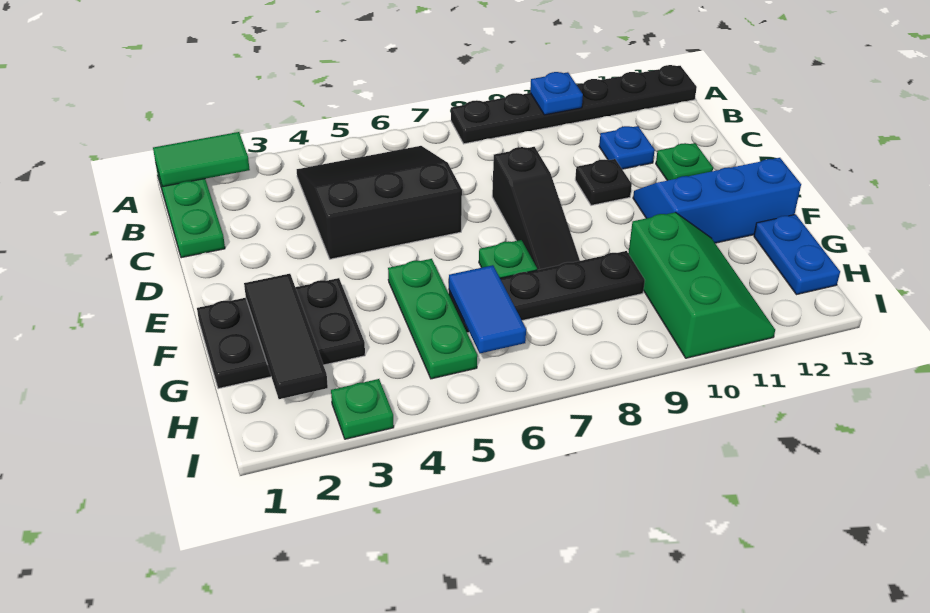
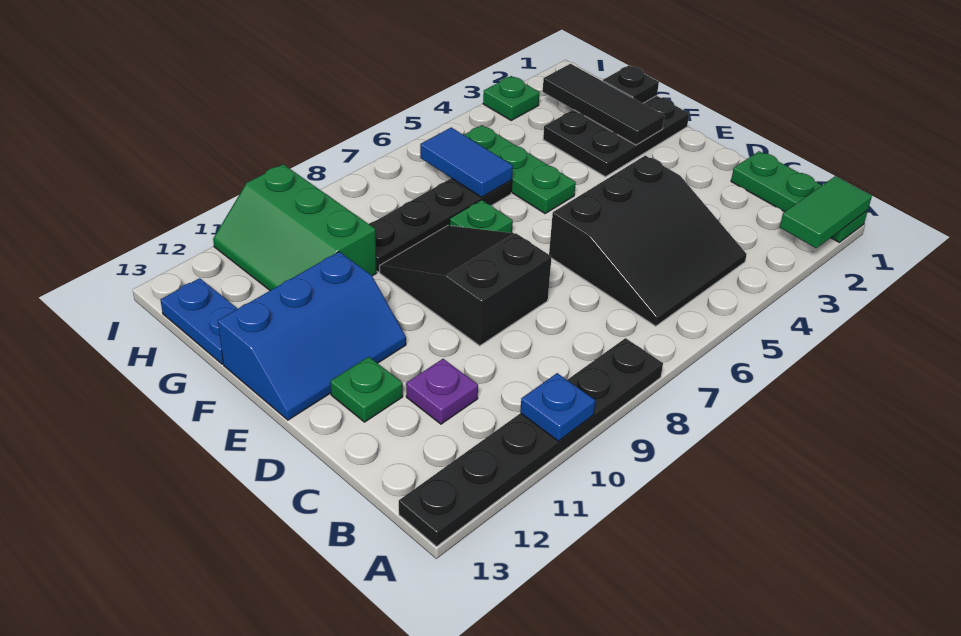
blue 1x1 plate [599,126,655,169] -> purple 1x1 plate [406,359,478,424]
black 1x3 slope [492,147,580,270] -> black 2x3 slope [380,225,552,346]
black 1x1 plate [575,159,632,205] -> black 1x1 plate moved to [603,66,659,103]

